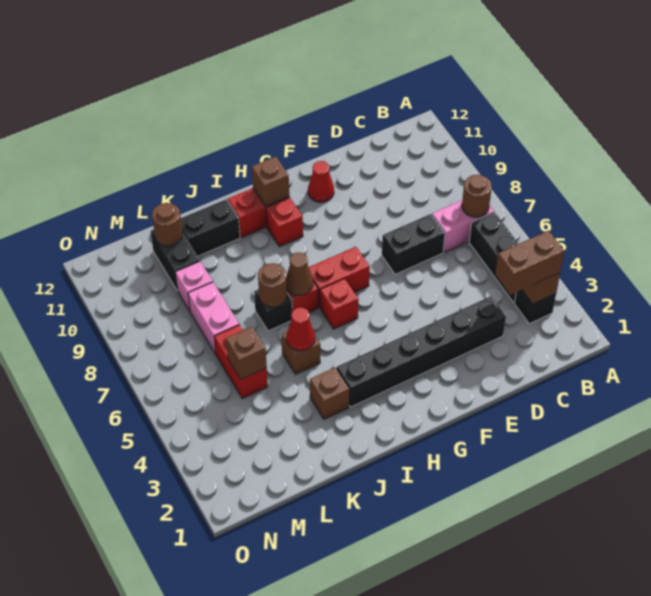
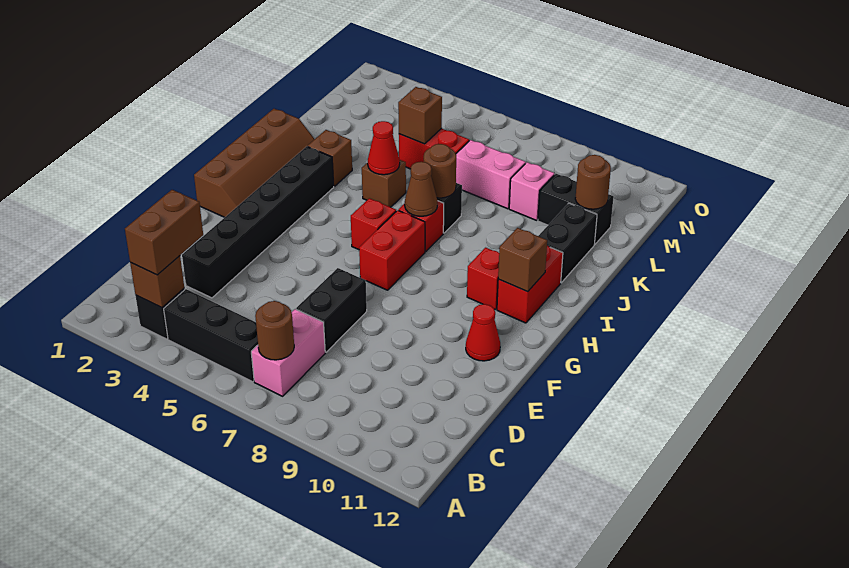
none -> brown 2x4 slope [194,109,315,217]

